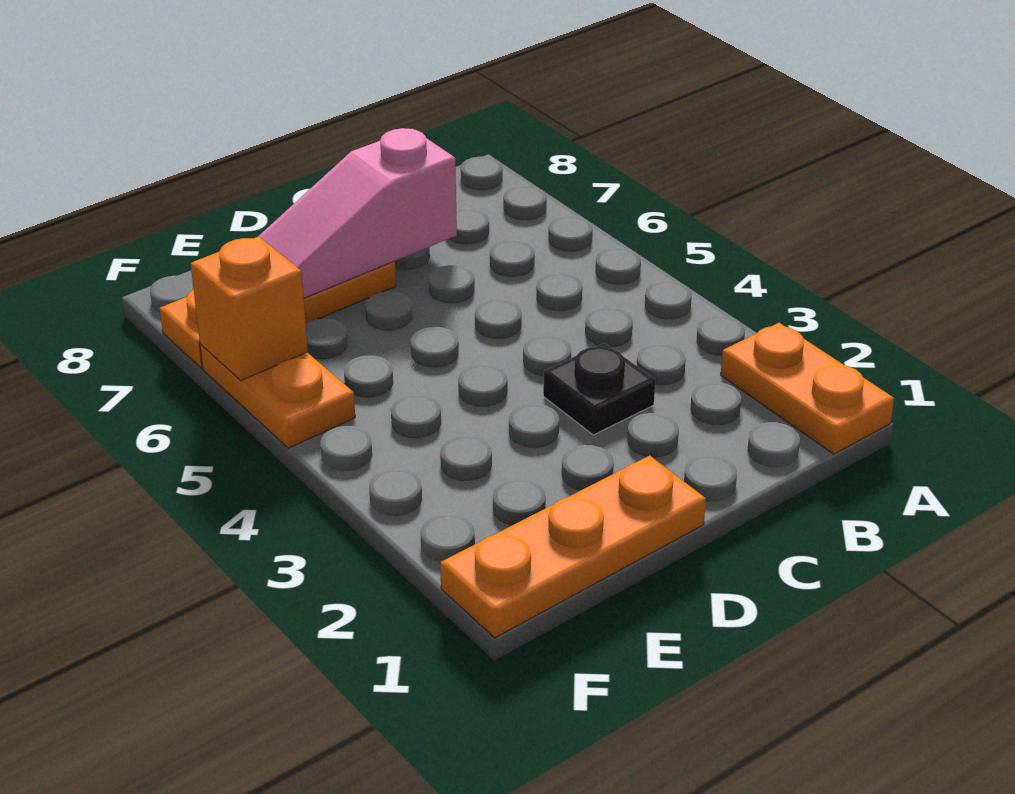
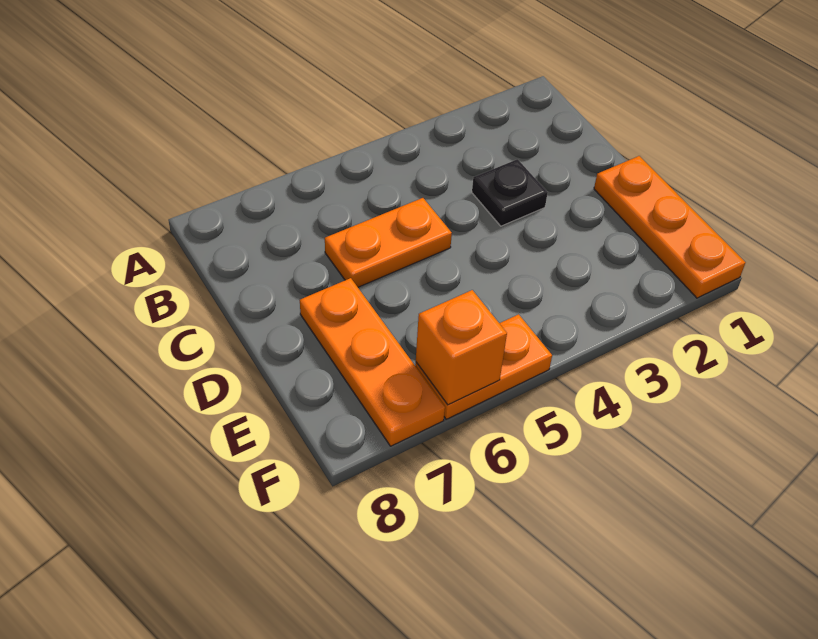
orange 1x2 plate [721,323,894,454] -> orange 1x2 plate moved to [325,198,452,287]
pink 1x3 slope [259,128,457,298] -> none

